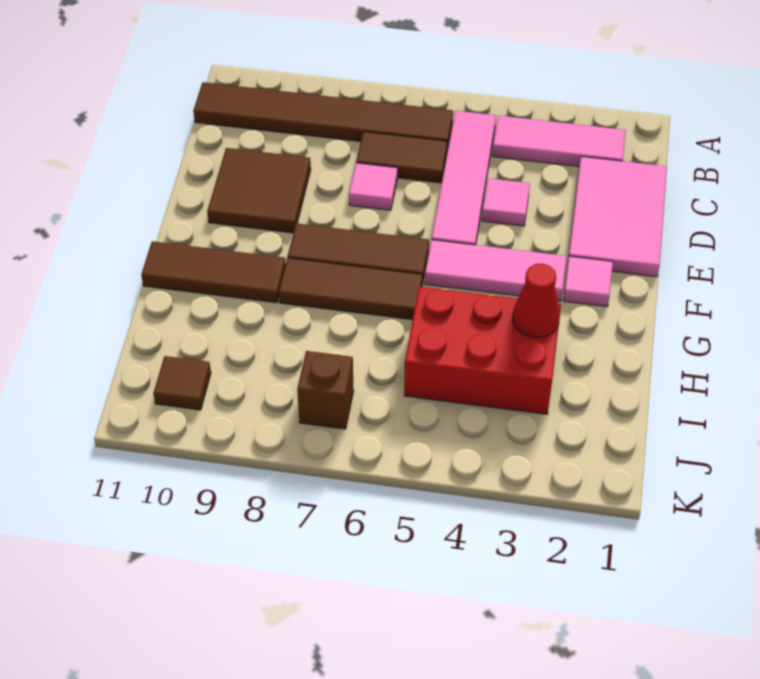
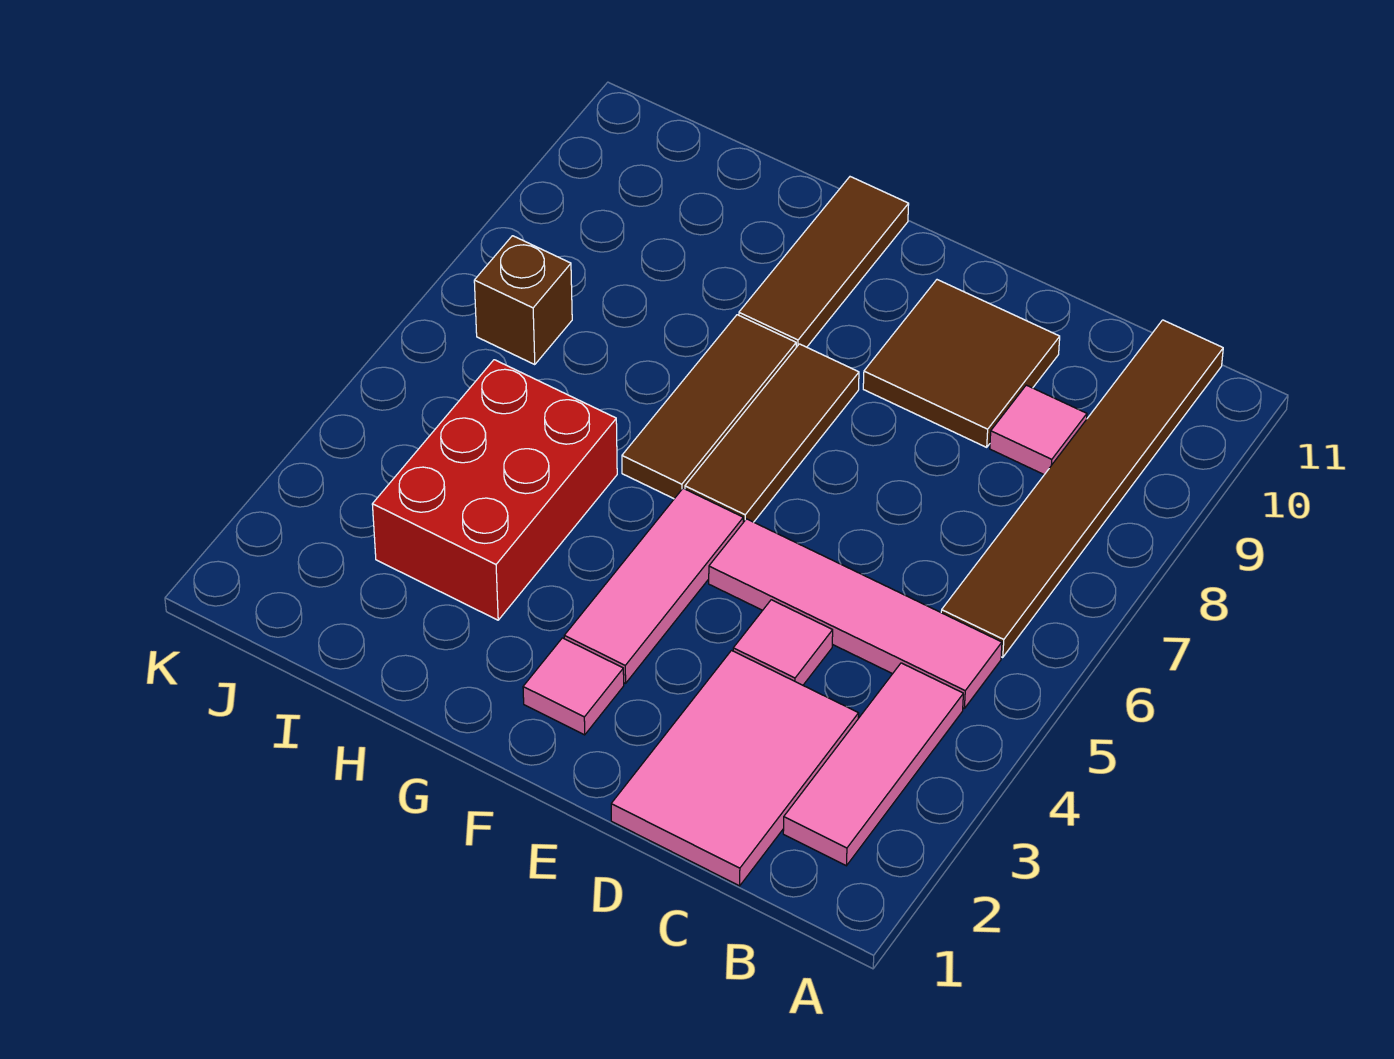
pink 2x3 tile [569,156,667,277] -> pink 2x3 tile turned to [611,651,859,886]
brown 1x2 tile [356,132,447,183] -> none
pink 1x1 tile [349,163,398,210] -> pink 1x1 tile moved to [990,385,1087,475]
red 1x1 cone [513,264,560,337] -> none
brown 1x1 tile [153,356,211,410] -> none

